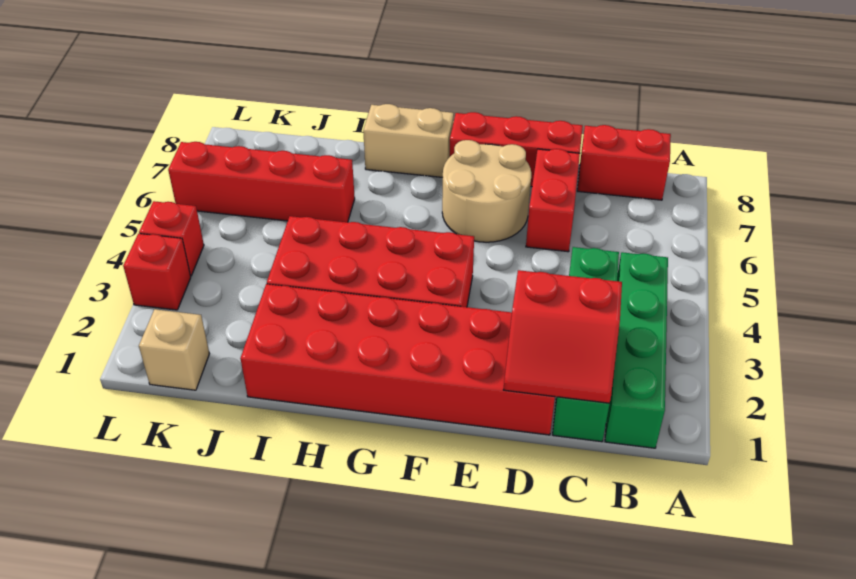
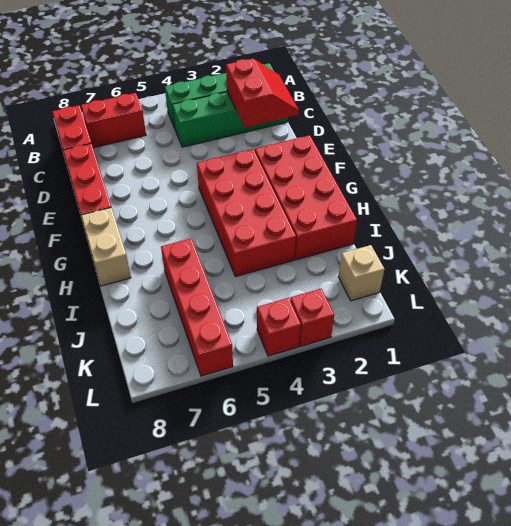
red 2x6 brick [240,284,555,435] -> red 2x4 brick [255,135,357,260]
red 1x2 brick [526,149,580,252] -> red 1x2 brick moved to [81,93,146,148]
tan 2x2 round brick [442,140,531,242] -> none

